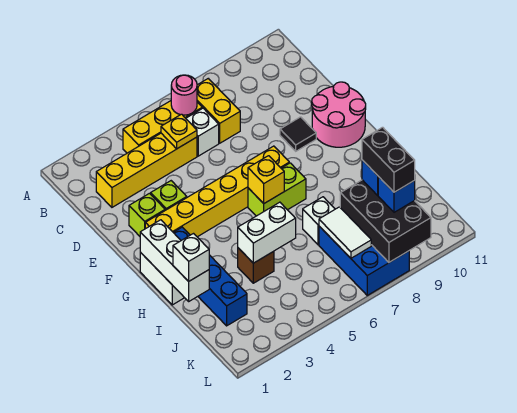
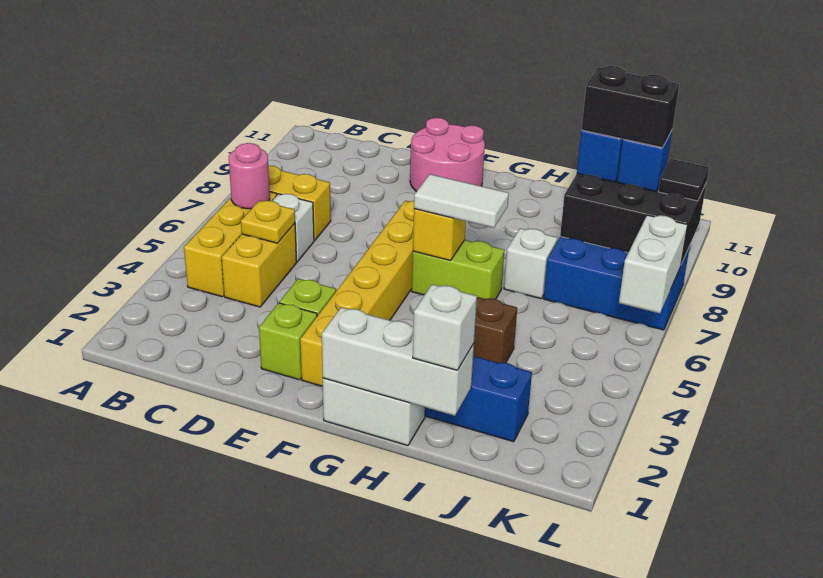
yellow 1x4 brick [96,133,197,207] -> yellow 1x2 brick [222,223,297,307]
black 1x1 tile [280,117,316,151] -> black 1x1 tile moved to [658,159,709,201]
lime 1x2 brick [248,163,306,216] -> lime 1x2 brick turned to [412,240,504,299]
white 1x2 brick [238,202,296,263] -> white 1x2 brick moved to [619,215,687,313]
white 1x2 tile [319,207,371,258] -> white 1x2 tile moved to [414,174,509,228]

